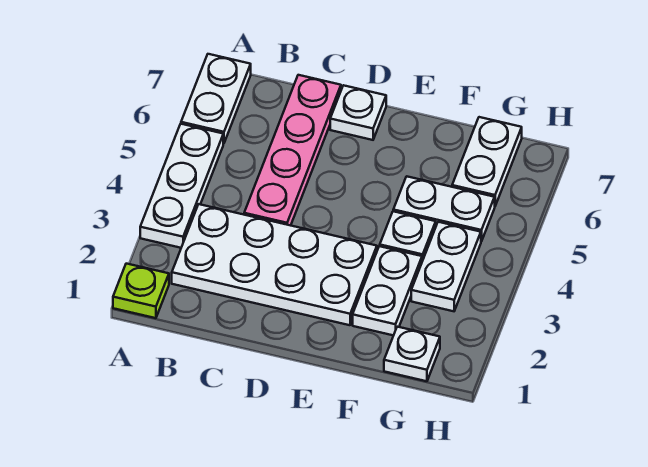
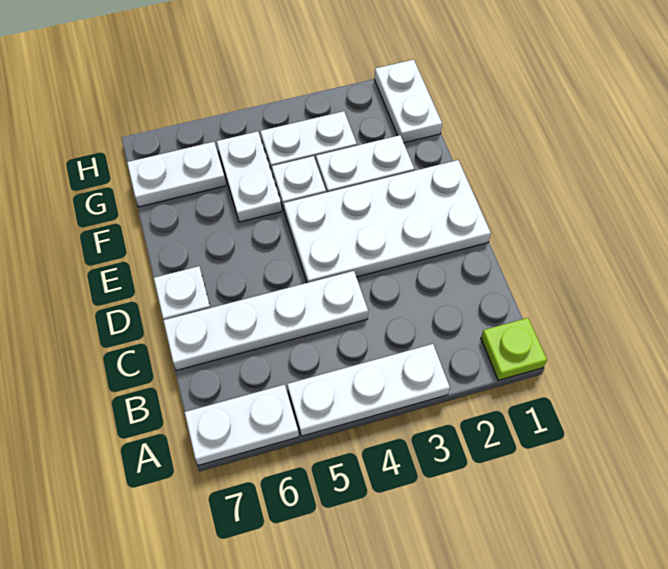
white 2x4 plate [172,204,377,325] -> white 2x4 plate turned to [284,160,491,283]
pink 1x4 plate [244,75,341,226] -> white 1x4 plate [163,271,368,370]
white 1x1 plate [384,327,440,381] -> white 1x2 plate [374,60,442,143]

